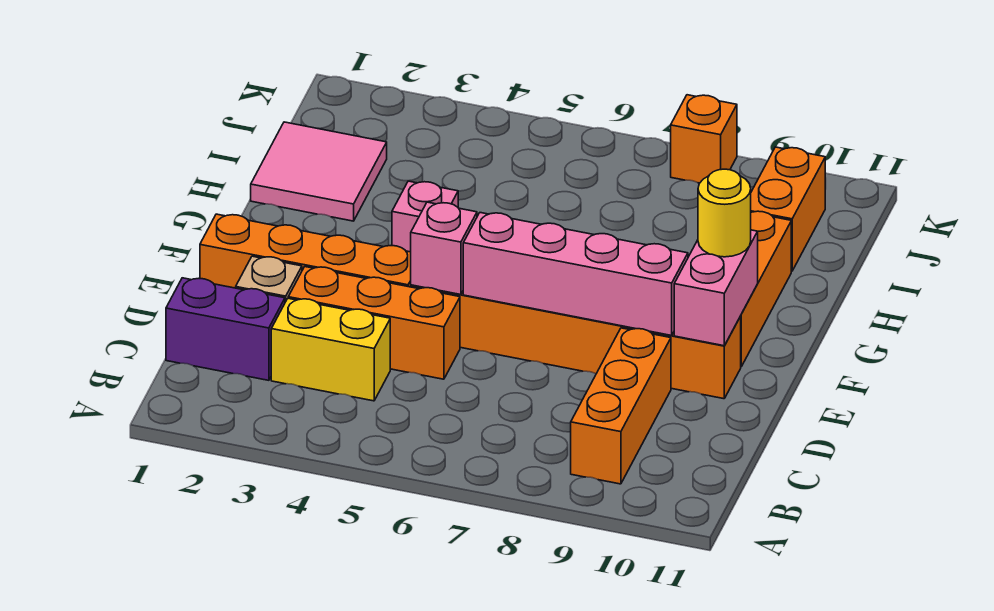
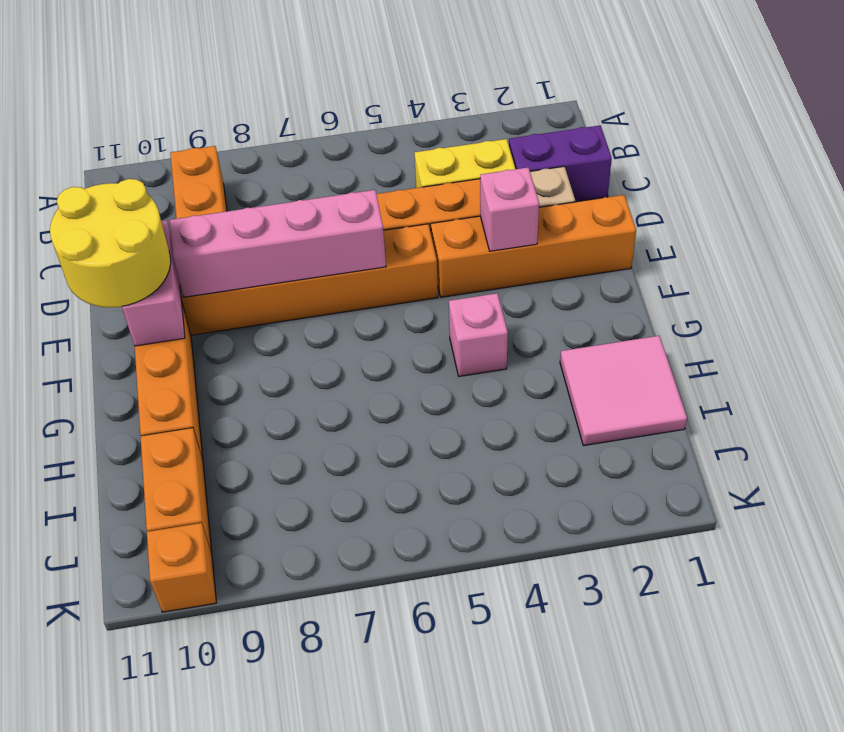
pink 1x1 brick [411,202,477,295] -> pink 1x1 brick moved to [480,167,539,251]
yellow 1x1 round brick [698,169,751,257] -> yellow 2x2 round brick [50,179,171,307]
orange 1x1 brick [671,95,737,183] -> orange 1x1 brick moved to [147,523,216,612]

